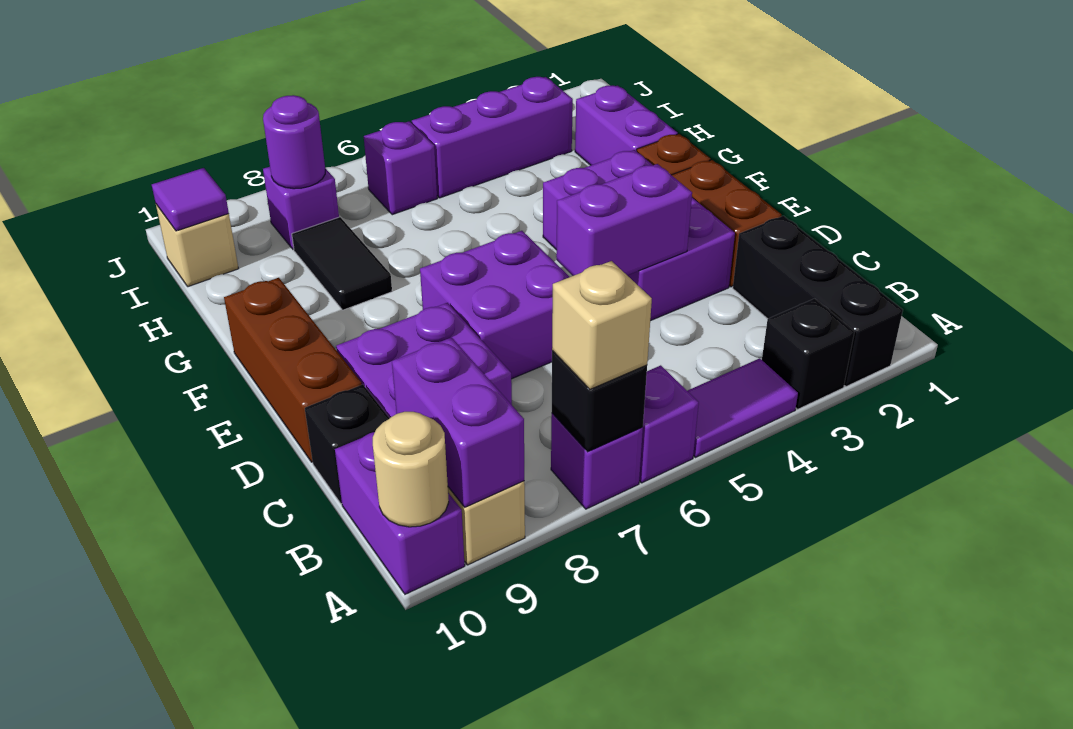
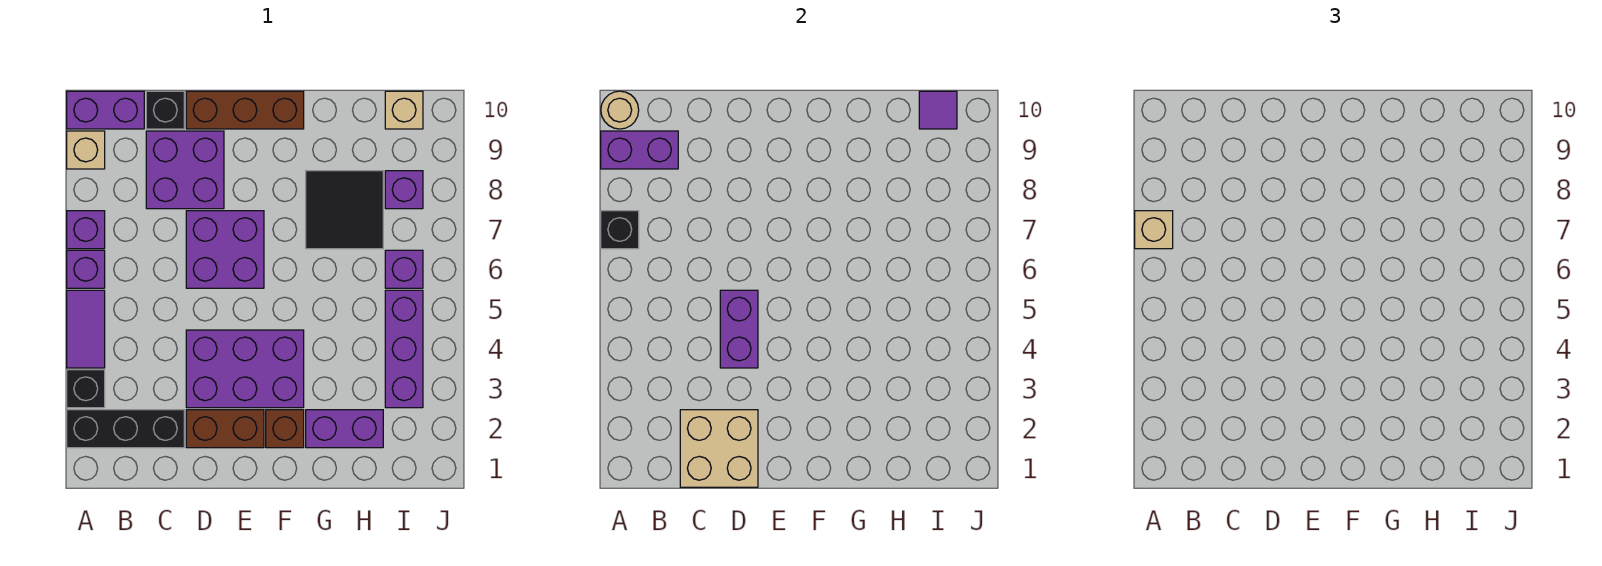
none -> tan 2x2 brick [680,410,758,487]
black 1x2 tile [292,217,392,310] -> black 2x2 tile [306,171,383,249]
purple 1x1 round brick [263,95,325,189] -> none

